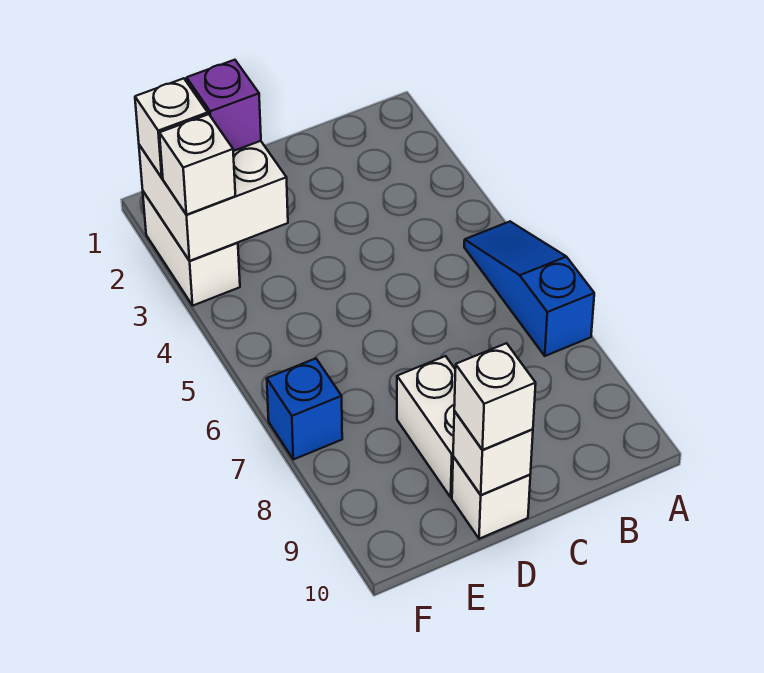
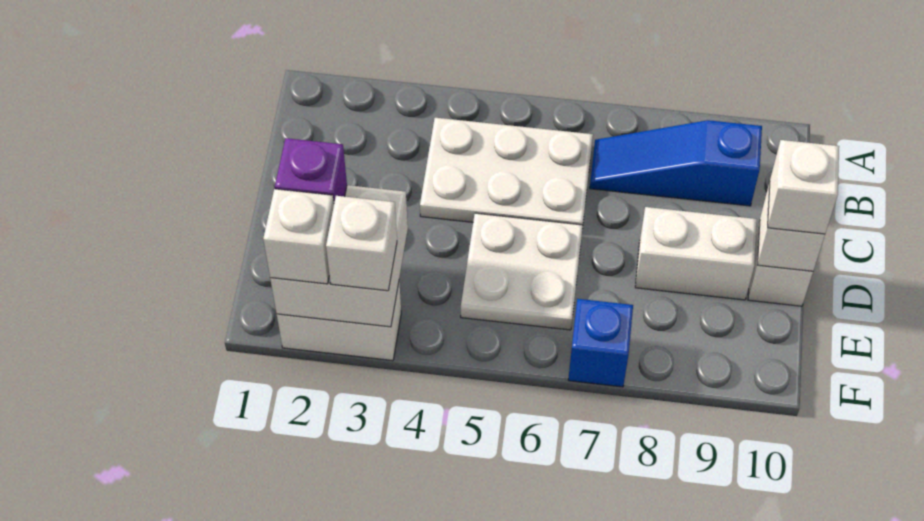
blue 1x3 slope [464,222,594,356] -> blue 1x3 slope moved to [590,120,762,206]
none -> white 2x3 plate [420,118,593,225]
none -> white 2x2 plate [461,213,583,330]

